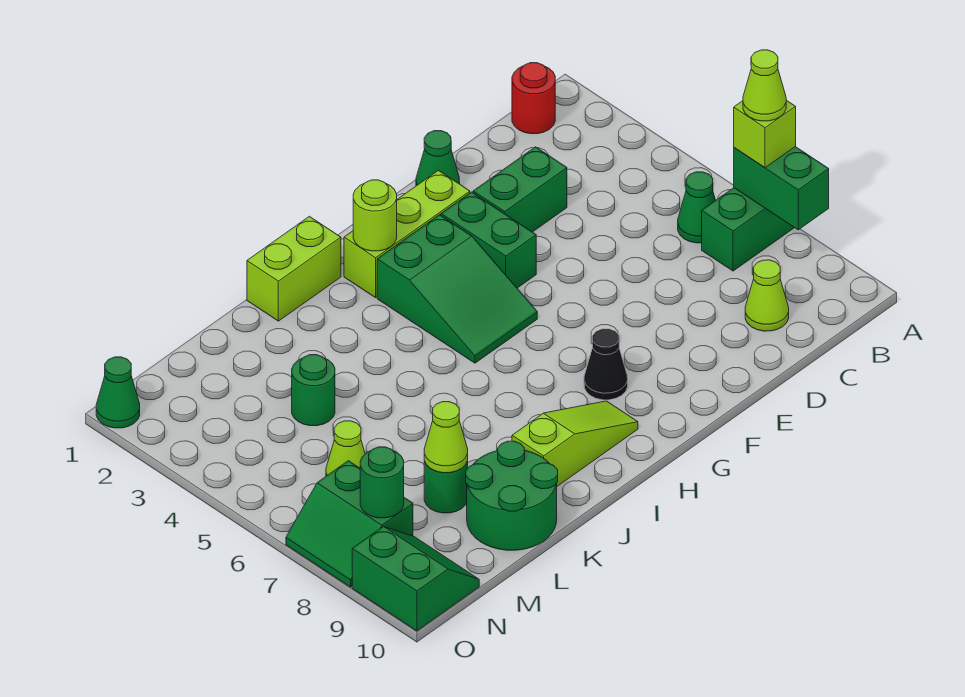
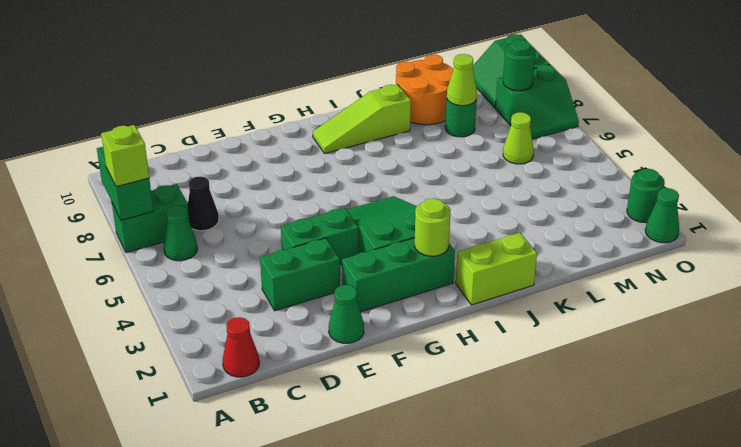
lime 1x1 cone [743,50,786,121] -> none
red 1x1 round brick [512,63,555,134] -> red 1x1 cone [223,317,259,377]
lime 1x1 cone [745,260,789,331] -> none
lime 1x3 brick [344,170,470,298] -> green 1x3 brick [342,238,455,312]
green 1x2 brick [441,192,536,288] -> green 1x2 brick turned to [281,208,359,265]
black 1x1 cone [584,329,628,400] -> black 1x1 cone moved to [188,176,219,231]
green 2x2 round brick [466,441,558,550] -> orange 2x2 round brick [396,55,453,125]
green 1x1 round brick [292,355,335,426] -> green 1x1 round brick moved to [627,169,665,223]
green 2x2 slope [286,461,413,587] -> green 2x2 slope turned to [495,65,579,139]

